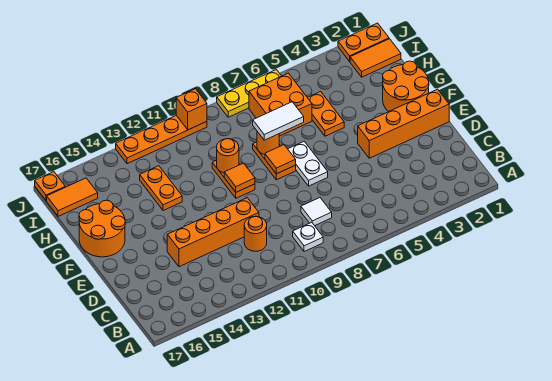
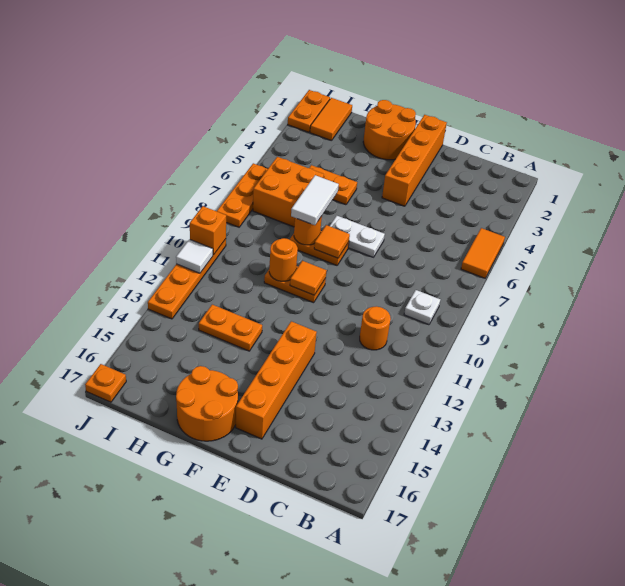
white 1x1 tile [301,198,332,226] -> white 1x1 tile moved to [176,240,213,273]
orange 1x4 brick [167,198,259,267] -> orange 1x4 brick moved to [236,321,317,439]
orange 1x2 tile [47,178,98,216] -> orange 1x2 tile moved to [461,228,505,278]
yellow 1x3 plate [217,70,281,117] -> orange 1x3 plate [217,163,268,227]

